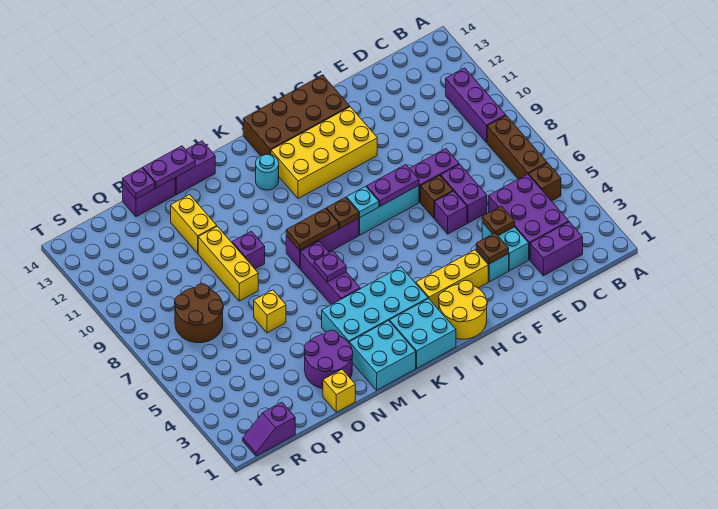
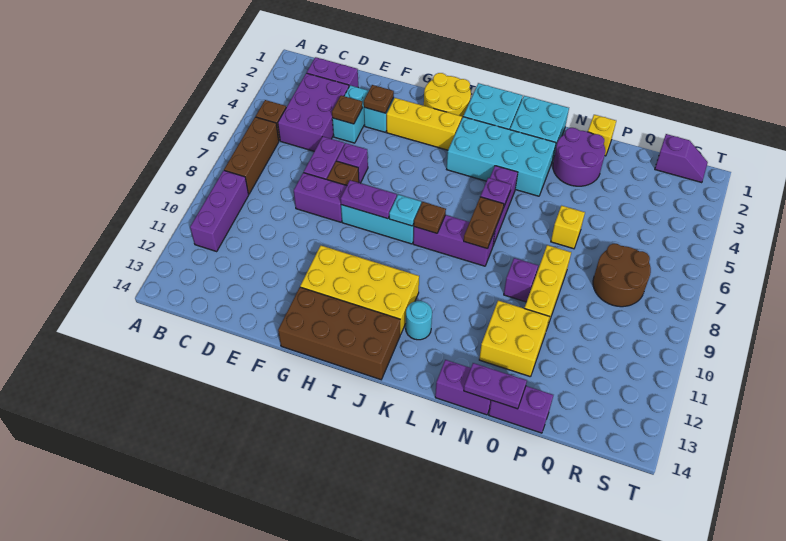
brown 1x2 plate [286,208,339,250] -> brown 1x2 plate turned to [464,197,504,249]
yellow 1x2 brick [171,195,217,253] -> yellow 2x2 brick [479,301,549,377]
purple 1x1 plate [123,168,155,199] -> none

